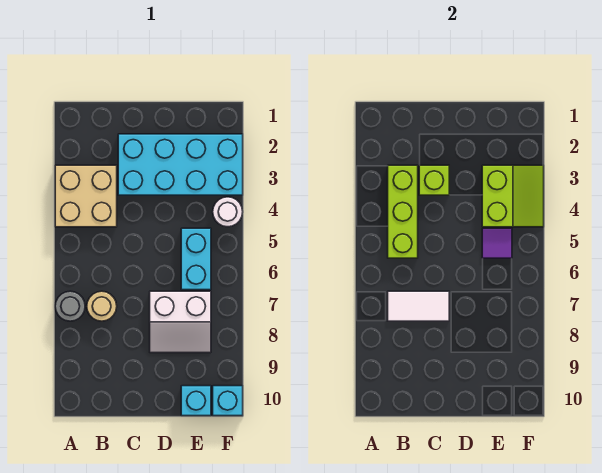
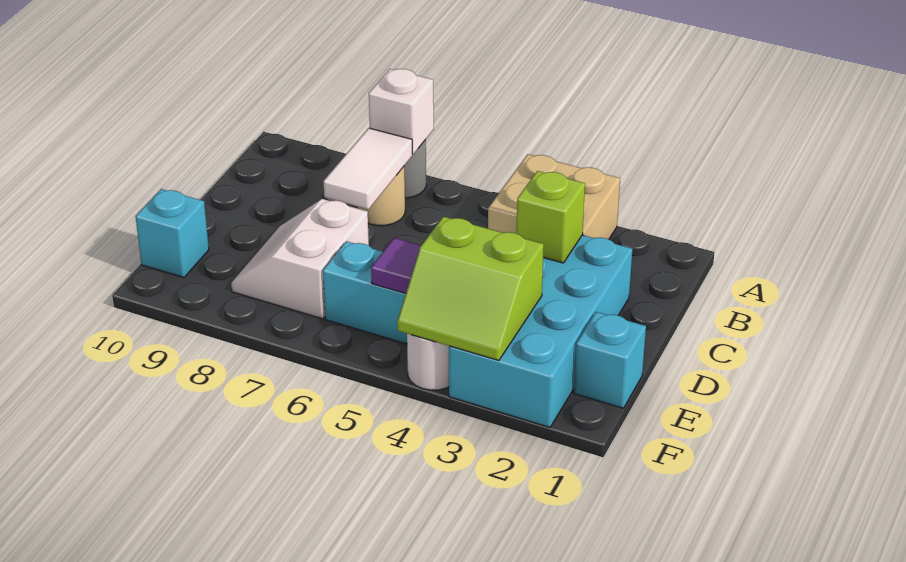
none -> white 1x1 brick [369,69,434,154]
lime 1x3 brick [388,165,418,258] -> none
cyan 1x1 brick [213,386,243,416] -> cyan 1x1 brick moved to [574,312,646,408]

